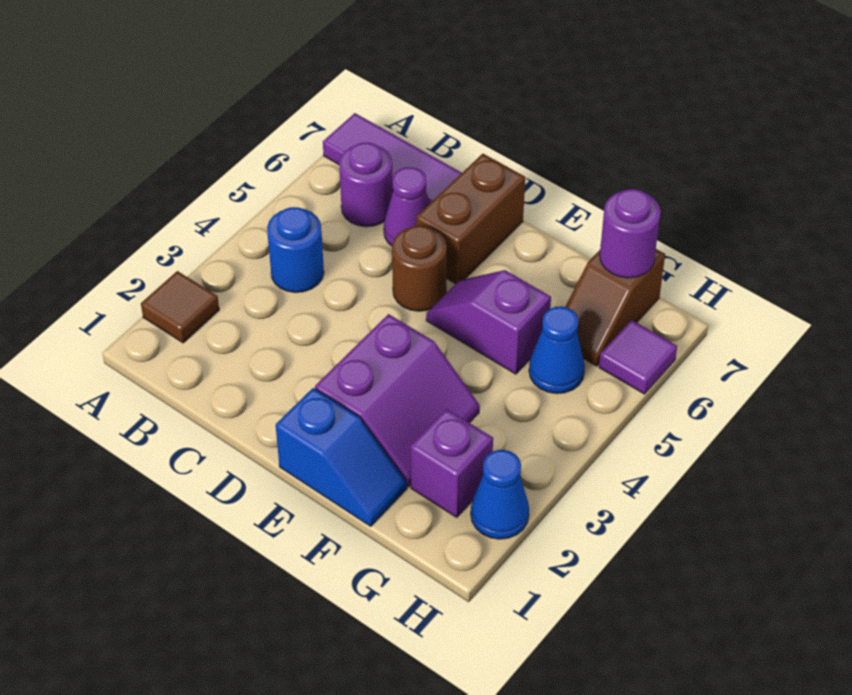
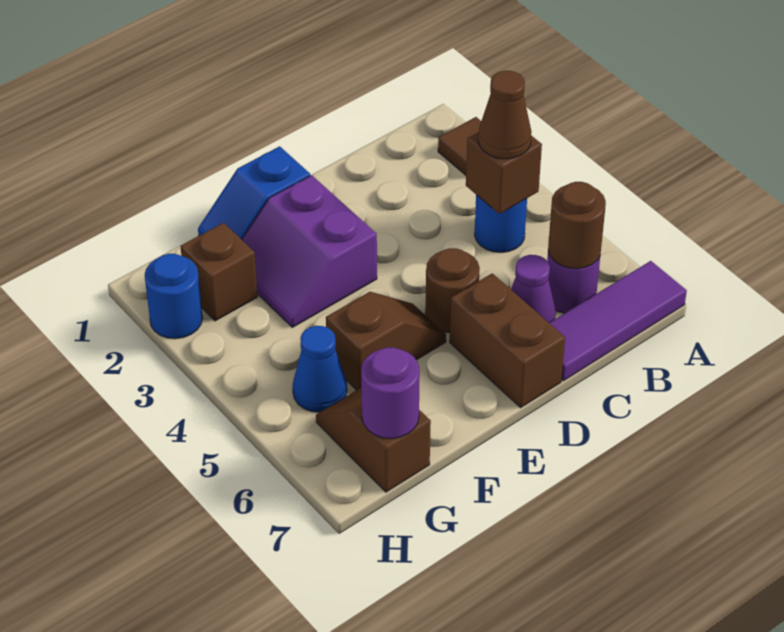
none -> brown 1x1 brick [466,132,542,214]
none -> brown 1x1 cone [478,71,531,159]
none -> brown 1x1 round brick [548,182,606,269]
purple 1x2 slope [426,270,551,374] -> brown 1x2 slope [326,292,446,390]
purple 1x1 brick [411,409,493,517] -> brown 1x1 brick [180,223,258,321]
blue 1x1 cone [471,450,529,539] -> blue 1x1 round brick [145,254,203,339]
purple 1x1 tile [599,320,677,394] -> none

